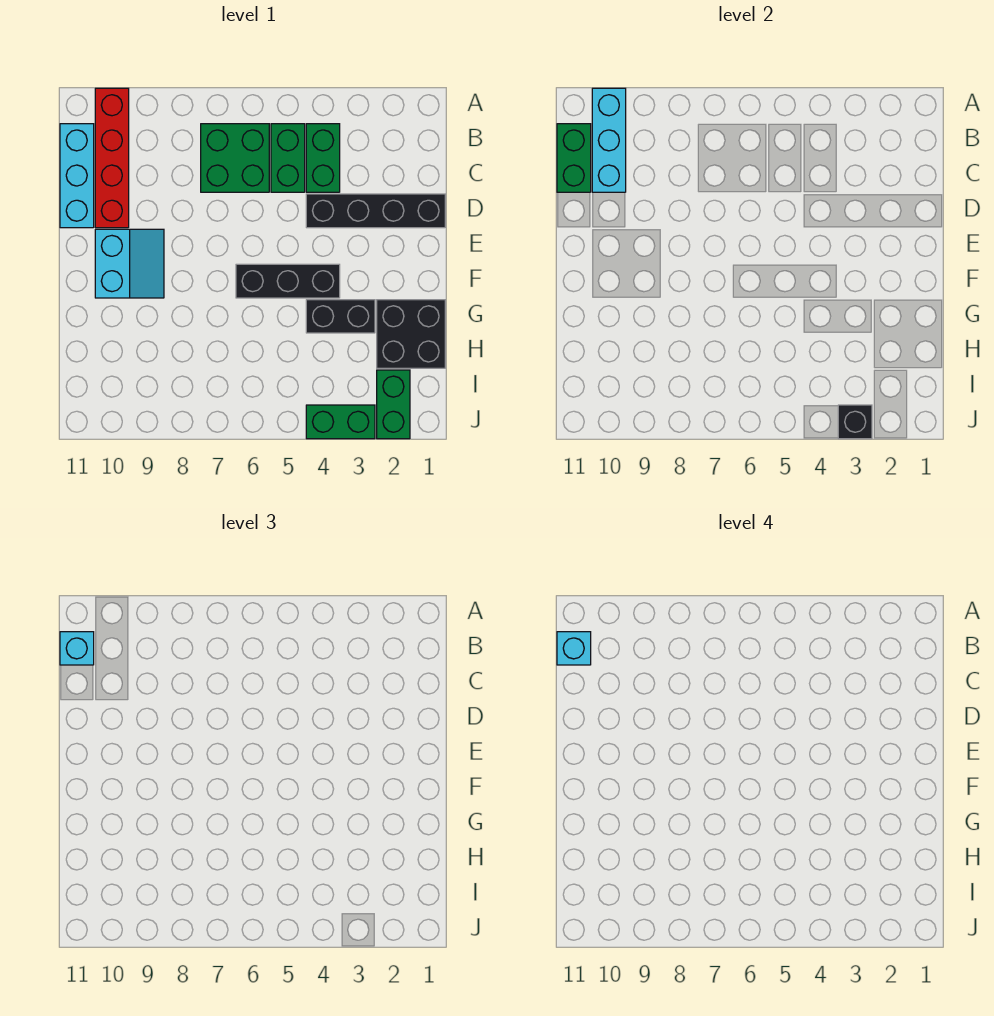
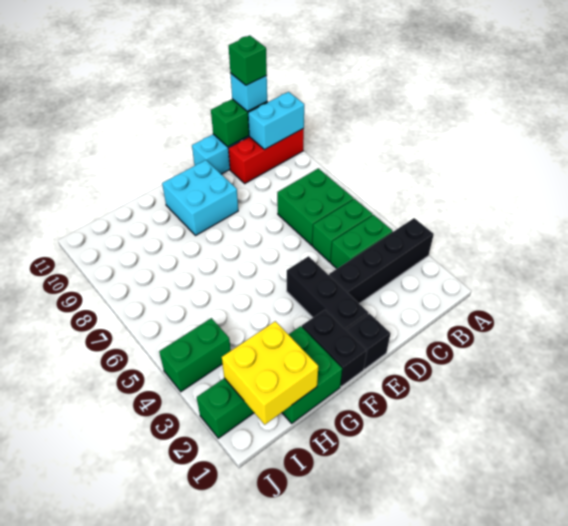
red 1x4 brick [95,88,129,228] -> red 1x3 brick [228,129,304,183]
cyan 1x3 brick [592,88,626,192] -> cyan 1x2 brick [248,92,304,149]
cyan 1x1 brick [557,632,591,665] -> green 1x1 brick [229,35,267,85]
black 1x4 brick [306,194,445,228] -> black 1x4 brick turned to [329,218,434,304]
cyan 2x2 slope [95,229,164,298] -> cyan 2x2 brick [162,160,238,236]
black 1x3 brick [236,264,340,298] -> black 1x3 brick moved to [287,256,368,330]
black 2x2 brick [377,300,445,368] -> green 2x2 brick [282,326,342,423]
black 1x2 brick [306,300,375,333] -> black 1x2 brick moved to [302,310,367,387]
none -> yellow 2x2 brick [222,321,318,425]
green 1x2 brick [306,405,375,439] -> green 1x2 brick turned to [159,318,231,391]
black 1x1 brick [838,405,872,439] -> black 1x1 brick moved to [347,314,390,369]

